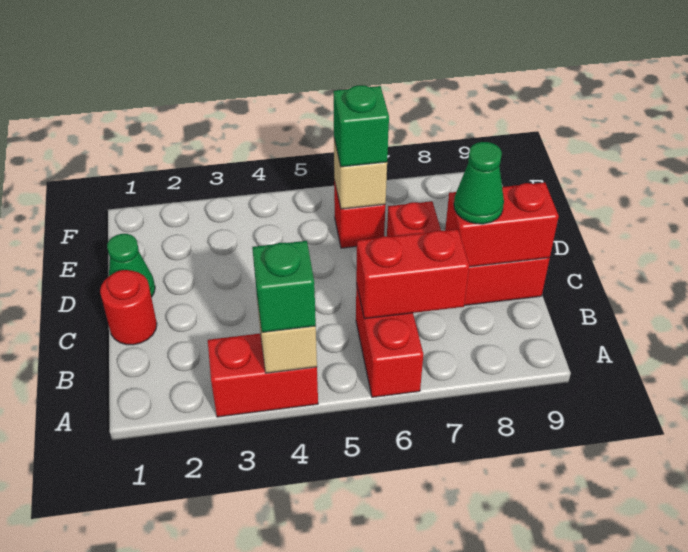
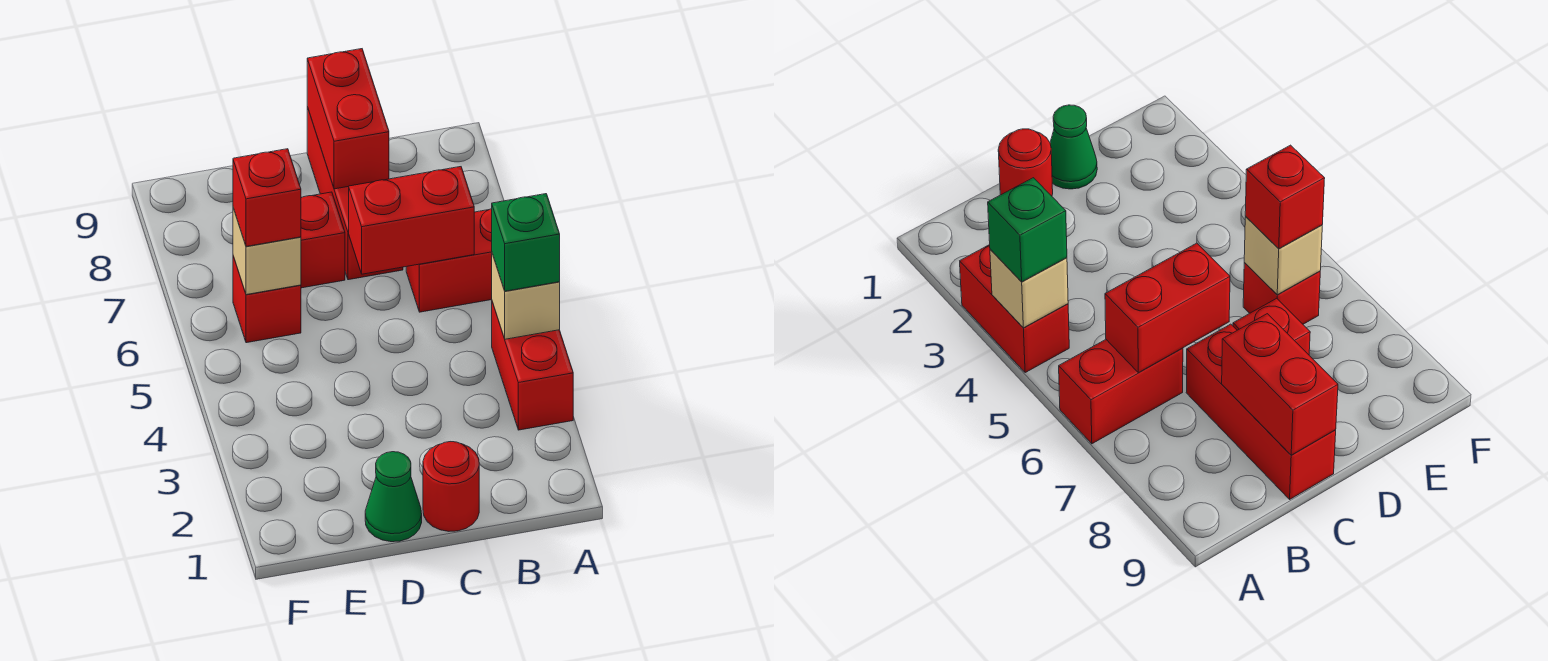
red 1x2 brick [356,229,469,319] -> red 1x2 brick turned to [349,167,474,274]
green 1x1 cone [454,142,504,224] -> none
green 1x1 brick [333,85,389,167] -> red 1x1 brick [233,149,301,246]

